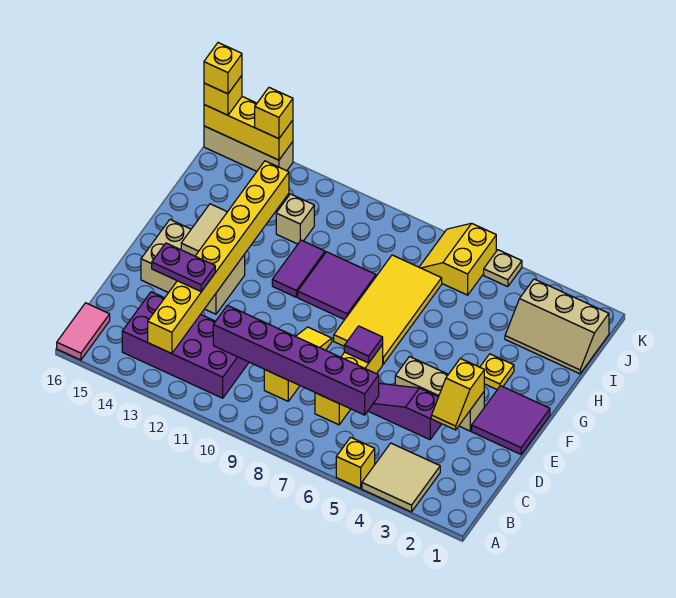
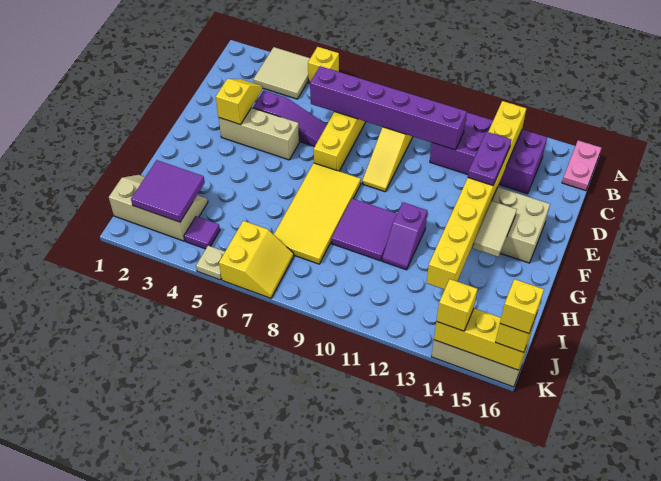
pink 1x2 tile [57,303,110,360] -> pink 1x2 plate [562,140,601,191]
purple 1x2 plate [152,243,215,292] -> purple 1x2 plate turned to [468,132,511,185]
purple 2x2 tile [472,386,550,454] -> purple 2x2 tile moved to [131,160,205,222]
purple 1x1 tile [344,326,383,363] -> purple 1x1 tile moved to [184,216,220,249]
yellow 1x1 plate [480,354,514,390] -> none
purple 1x2 tile [272,240,325,297] -> purple 1x2 slope [382,202,427,270]
tan 1x1 brick [276,194,314,244] -> none

